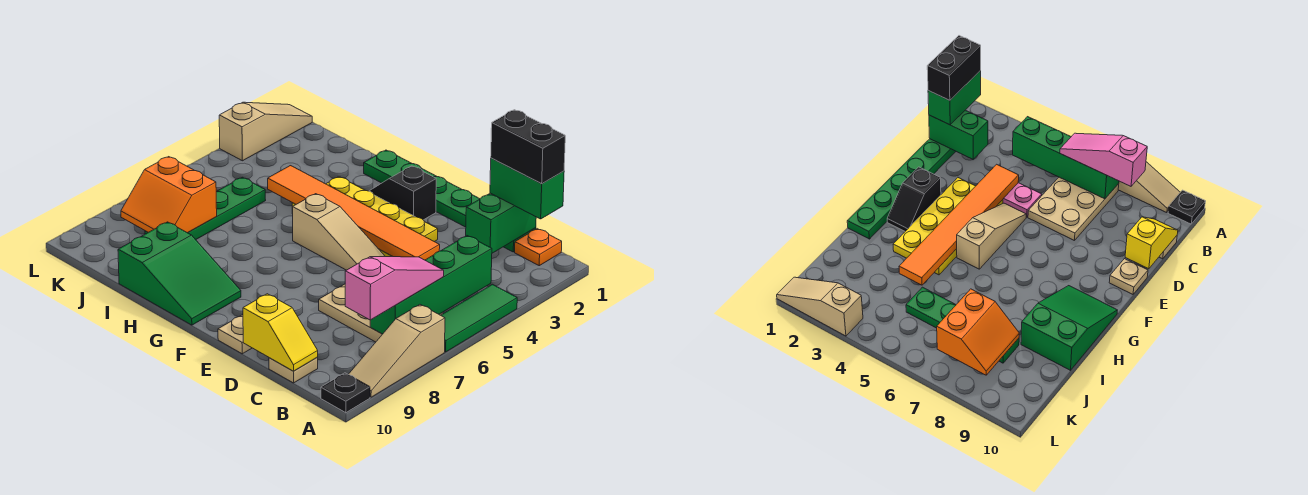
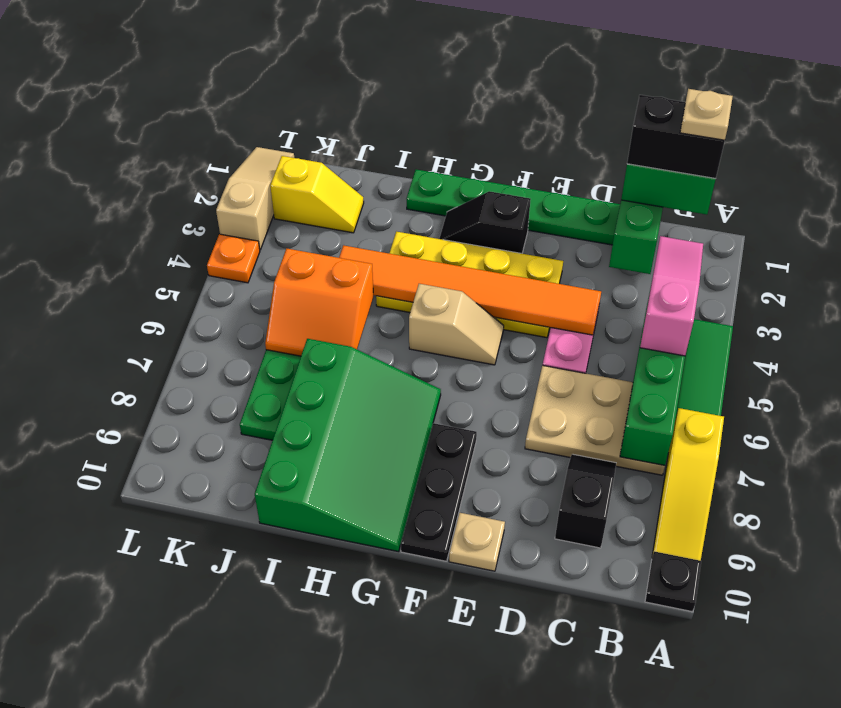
tan 1x3 slope [349,305,445,397] -> yellow 1x3 slope [652,408,724,561]
orange 1x1 plate [515,229,562,266] -> orange 1x1 plate moved to [207,234,260,283]
pink 1x3 slope [345,256,444,320] -> pink 1x3 slope moved to [640,236,703,356]
none -> black 1x2 slope [555,454,616,548]
tan 1x1 plate [269,358,318,383] -> tan 1x1 plate moved to [680,89,733,141]
yellow 1x2 slope [243,294,318,371] -> yellow 1x2 slope moved to [270,156,364,233]
tan 1x3 slope [293,194,385,270] -> tan 1x2 slope [409,284,504,365]
none -> black 1x3 plate [401,423,477,561]
green 2x3 slope [118,222,241,325] -> green 3x4 slope [255,339,441,552]
orange 2x2 slope [121,157,217,233] -> orange 2x2 slope moved to [265,248,373,356]

